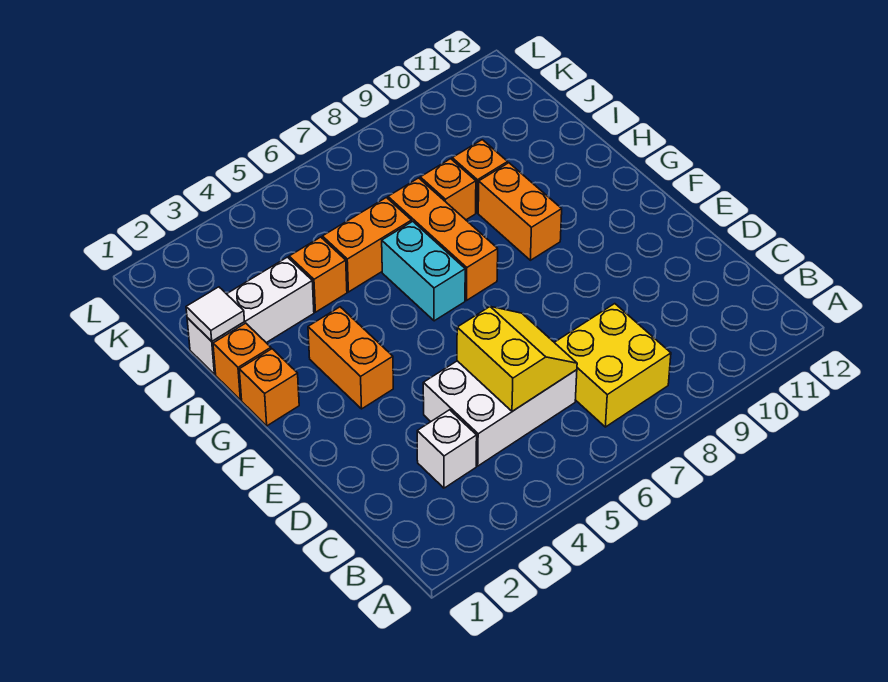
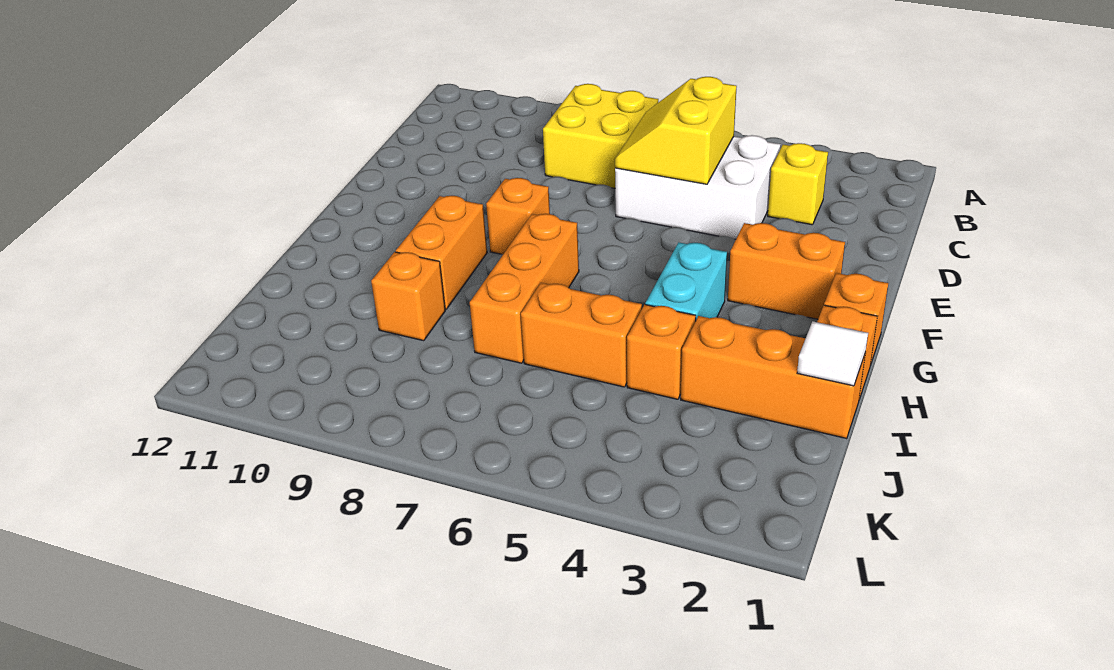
white 1x1 brick [417,410,477,488] -> yellow 1x1 brick [768,143,828,225]
orange 1x2 brick [308,307,393,409] -> orange 1x2 brick turned to [728,223,845,319]
cyan 1x2 brick [382,221,465,321] -> cyan 1x2 brick moved to [645,242,727,319]
white 1x3 brick [187,257,314,374] -> orange 1x3 brick [681,316,866,439]
orange 1x1 brick [420,159,476,220] -> orange 1x1 brick moved to [486,178,550,254]

